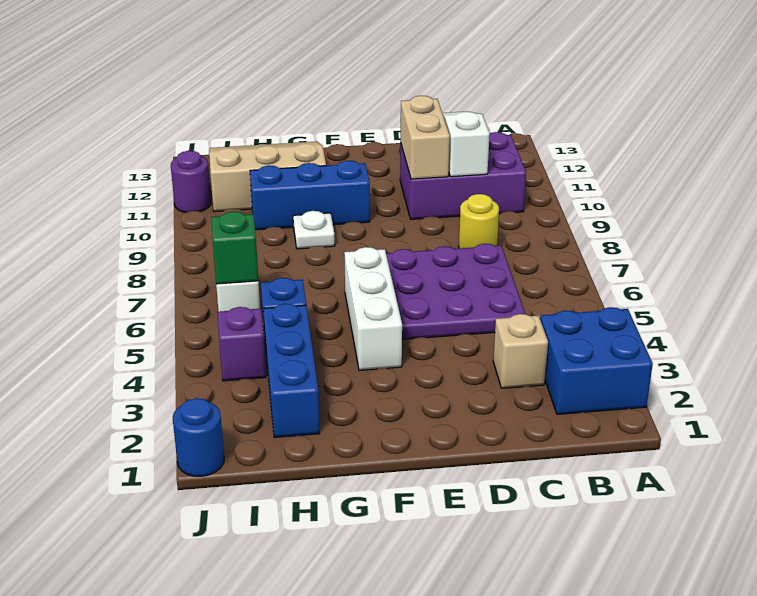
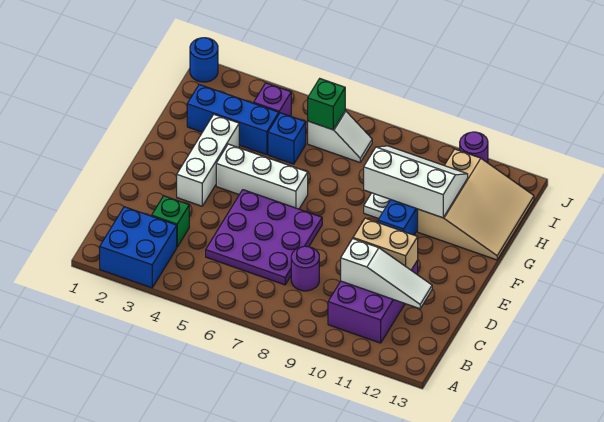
tan 1x1 brick [493,314,548,388] -> green 1x1 brick [152,196,189,247]
yellow 1x1 round brick [459,194,499,248] -> purple 1x1 round brick [291,246,319,291]
none -> white 1x3 brick [177,115,239,206]
none -> white 2x3 slope [364,146,468,218]

